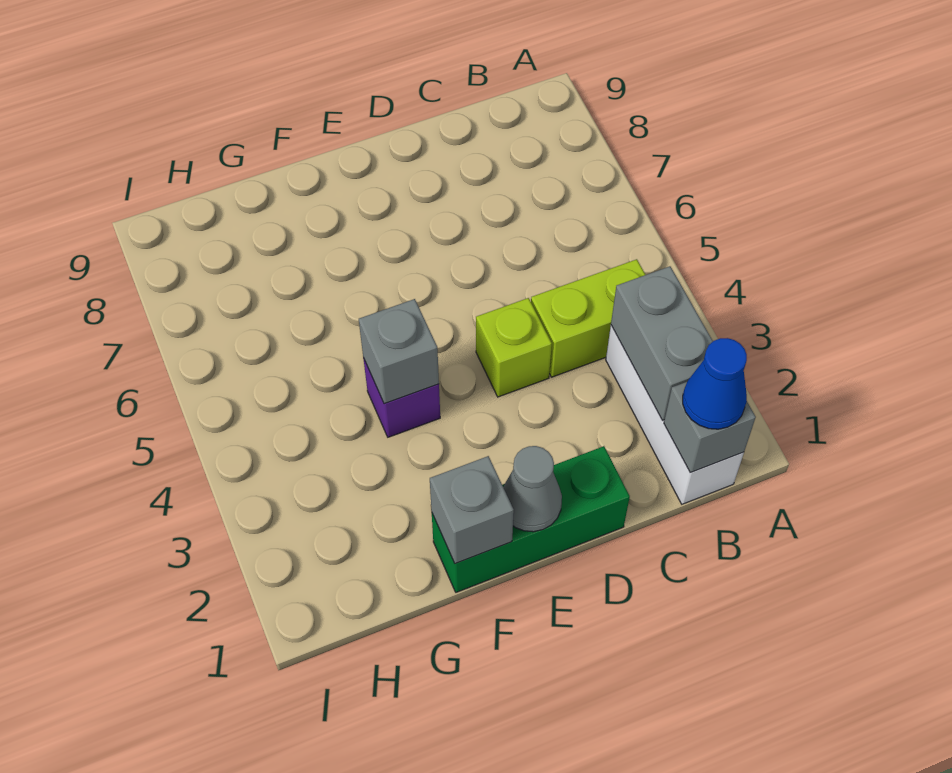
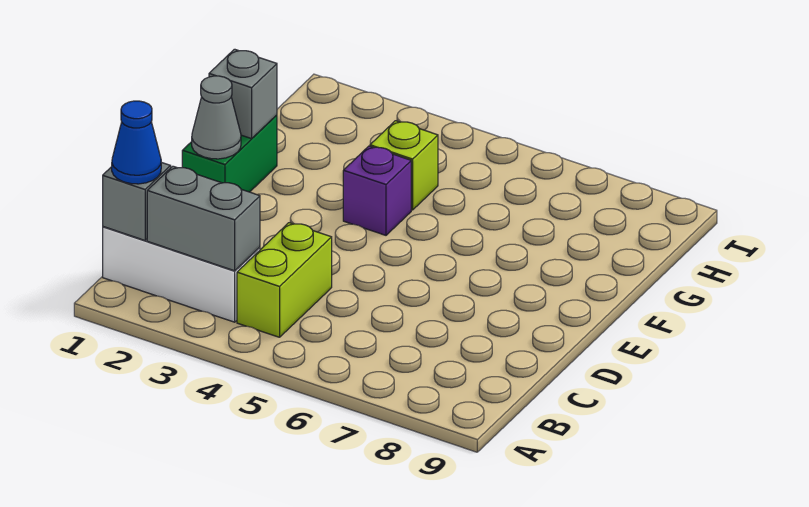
green 1x3 brick [432,446,630,592] -> green 1x2 brick [182,115,277,192]
lime 1x1 brick [476,298,552,397] -> lime 1x1 brick moved to [370,121,438,210]
grey 1x1 brick [359,299,439,404] -> none

